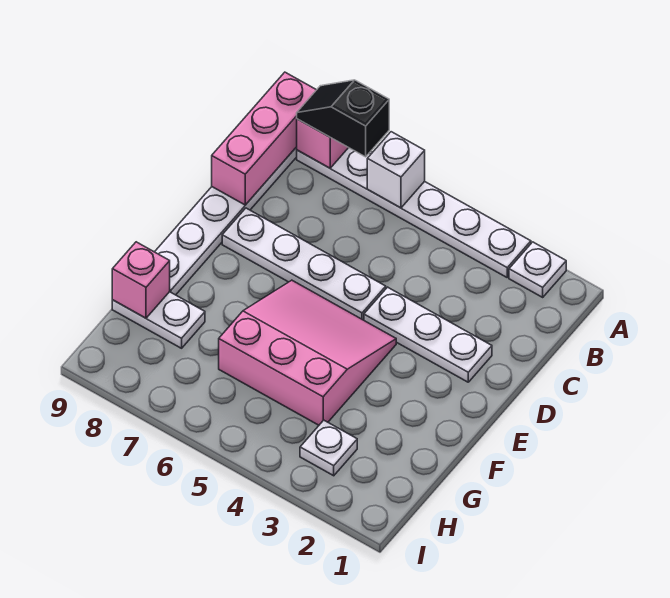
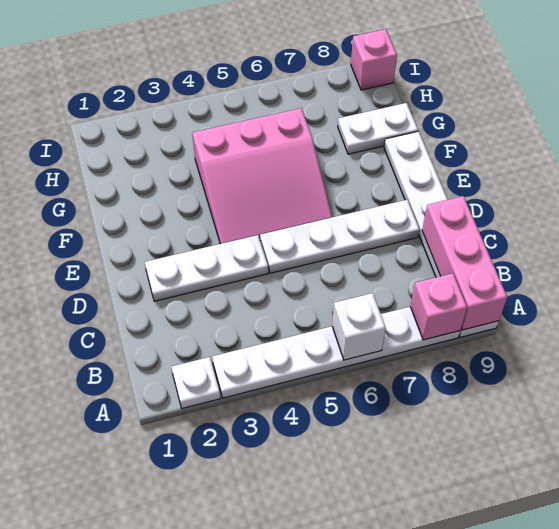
black 1x2 slope [297,80,389,157] -> none
pink 1x1 brick [112,242,170,318] -> pink 1x1 brick moved to [351,29,397,90]
white 1x1 plate [300,420,357,476] -> none

